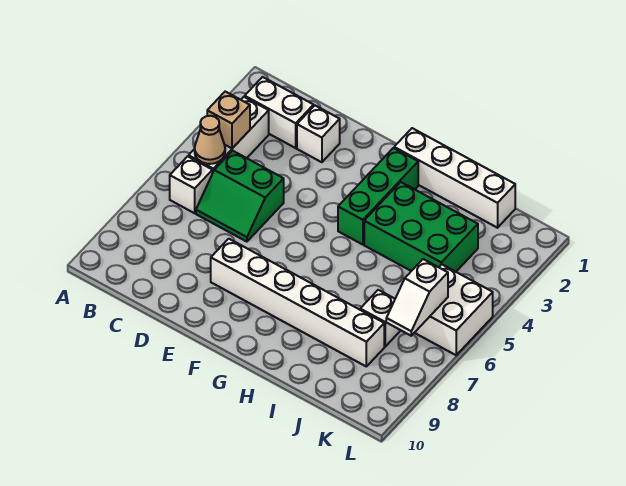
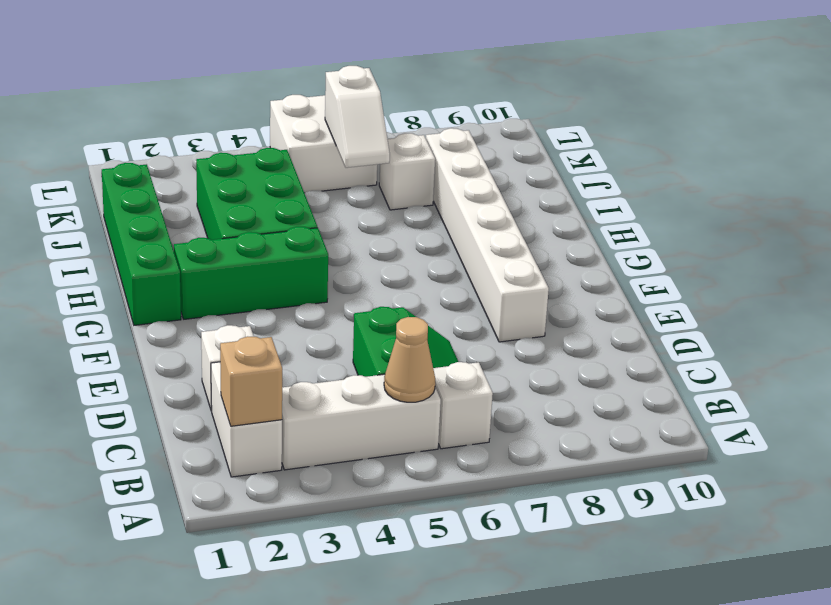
tan 1x1 brick [207,92,250,148] -> tan 1x1 brick moved to [220,337,282,426]
white 1x4 brick [394,128,515,228] -> green 1x4 brick [102,163,181,325]
white 1x2 slope [386,259,448,336] -> white 1x2 slope turned to [325,66,390,168]

